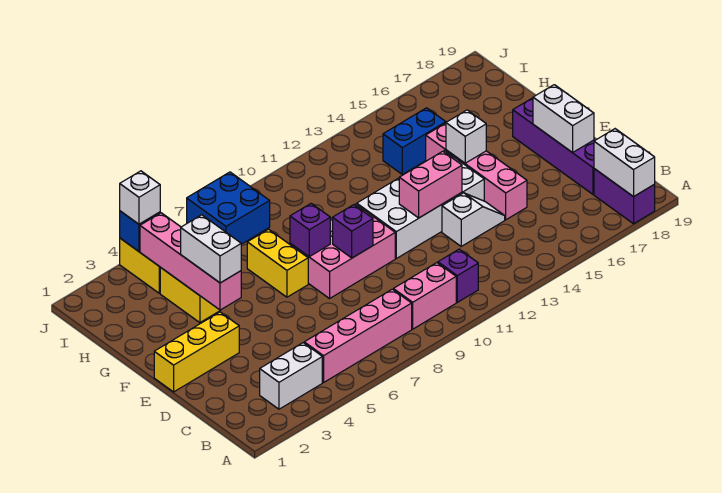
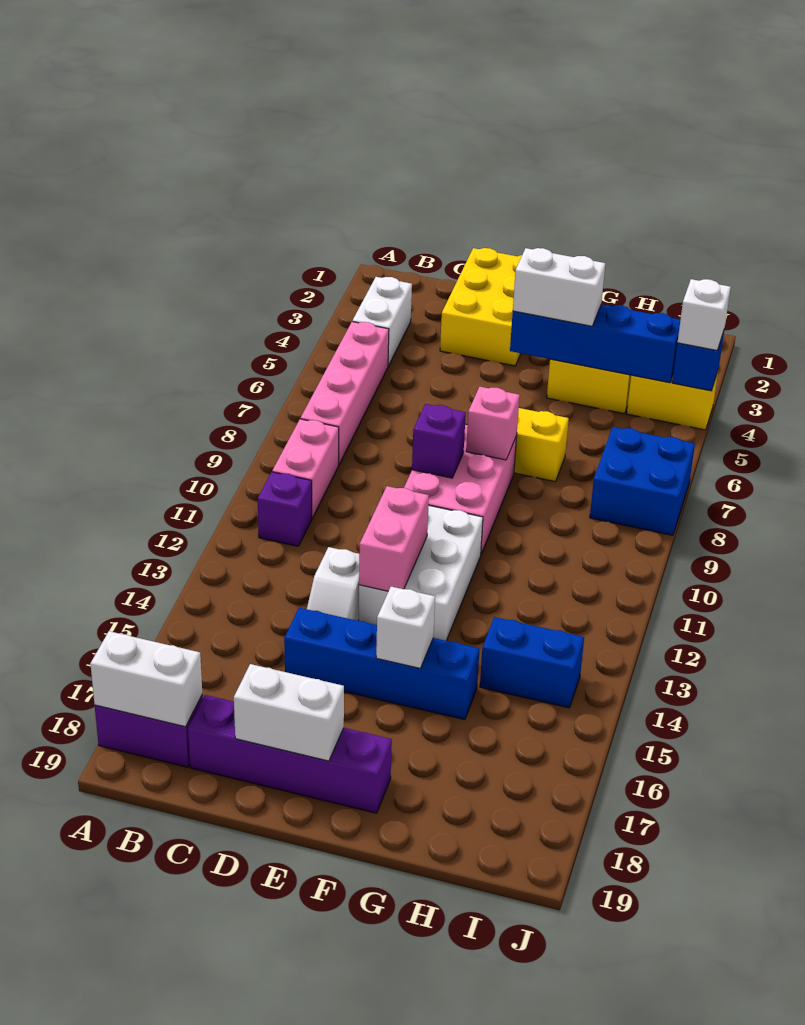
pink 1x4 brick [426,123,527,220] -> blue 1x4 brick [284,608,480,720]
yellow 1x3 brick [154,312,239,392] -> yellow 2x3 brick [440,248,522,366]
white 2x4 brick [357,151,484,258] -> white 2x3 brick [359,505,483,641]
pink 1x4 brick [140,213,241,310] -> blue 1x4 brick [510,304,680,383]
purple 1x1 brick [290,204,330,257] -> pink 1x1 brick [466,387,520,460]
blue 1x2 brick [383,108,446,174] -> blue 1x2 brick turned to [480,617,584,708]

